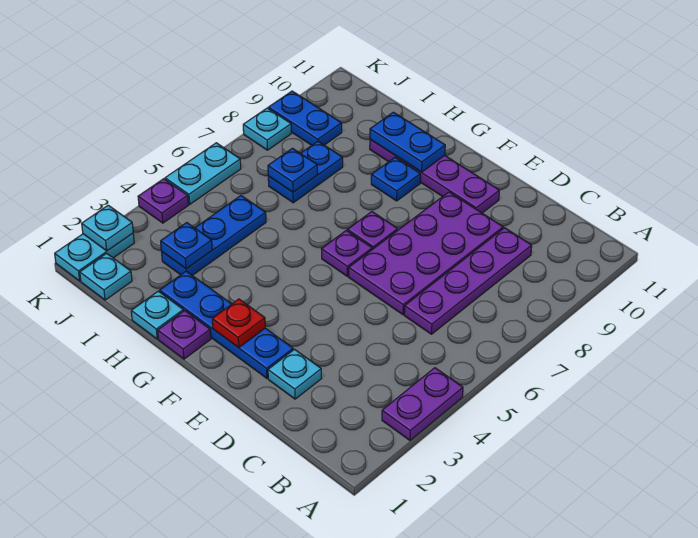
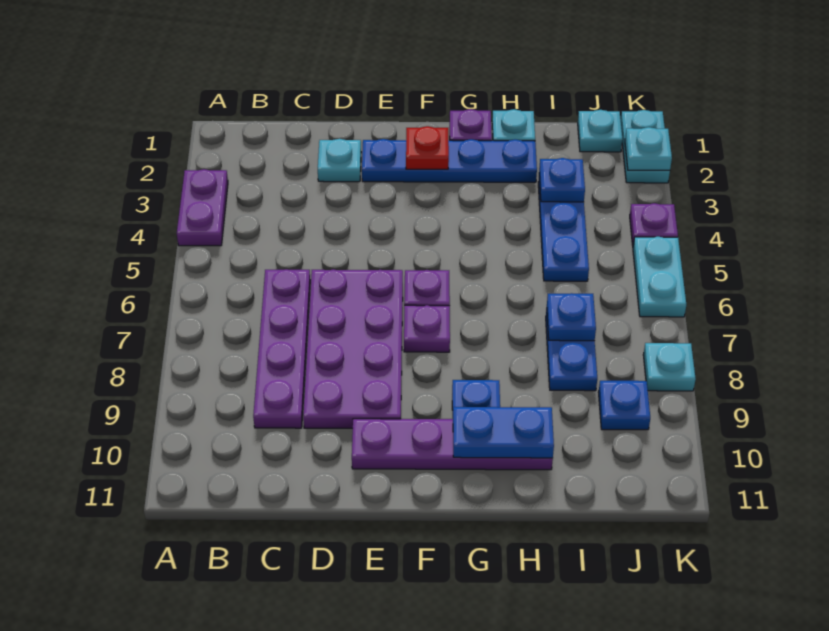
blue 1x2 plate [268,91,342,145] -> blue 1x1 plate [598,381,650,430]

